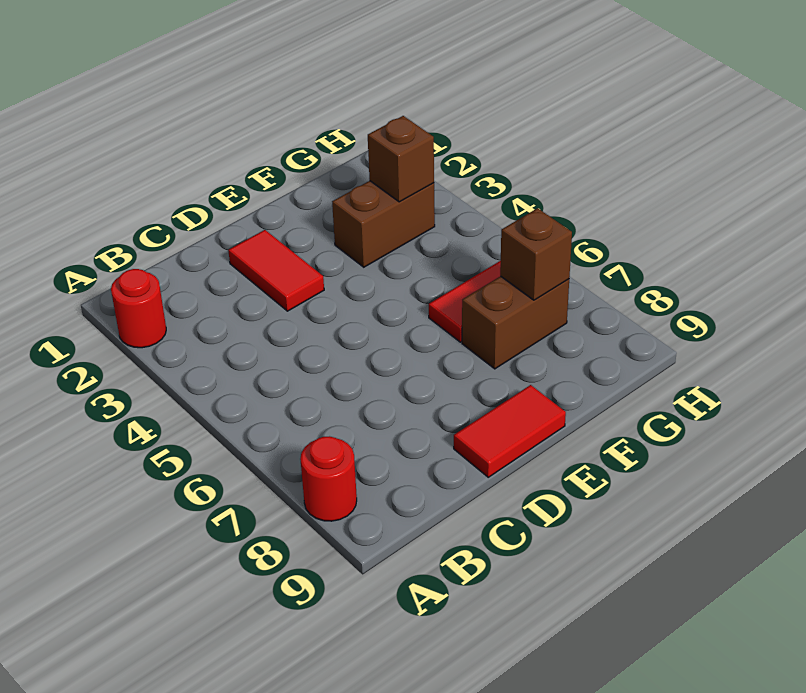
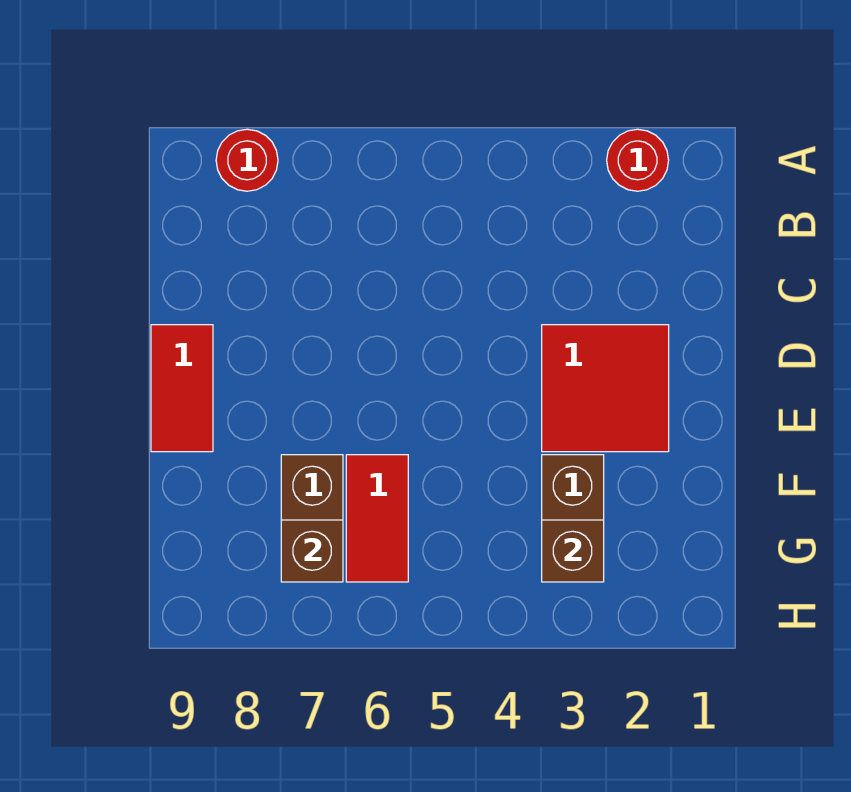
red 1x2 tile [228,230,324,311] -> red 2x2 tile [542,325,669,452]

